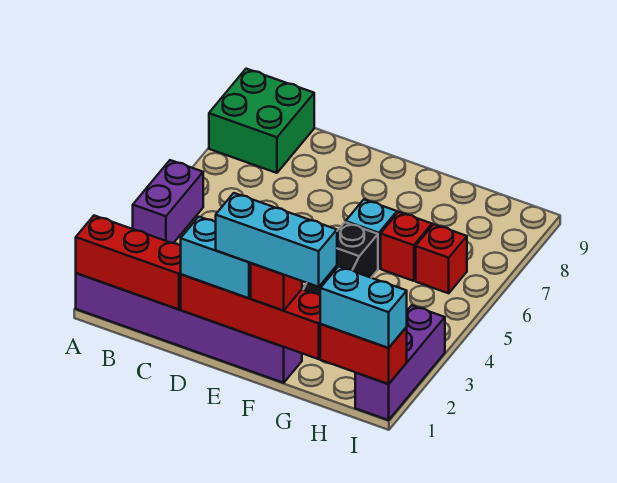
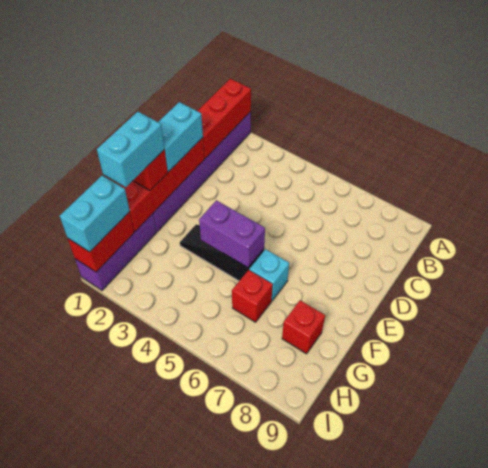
purple 1x2 brick [133,160,203,243] -> purple 1x2 brick moved to [199,200,265,268]
green 2x2 brick [209,69,314,173] -> none
cyan 1x3 brick [216,193,337,287] -> cyan 1x2 brick [97,112,165,187]
red 1x1 brick [416,224,467,293] -> red 1x1 brick moved to [282,300,325,354]
purple 1x3 brick [355,305,445,420] -> purple 1x3 brick turned to [75,214,156,290]

